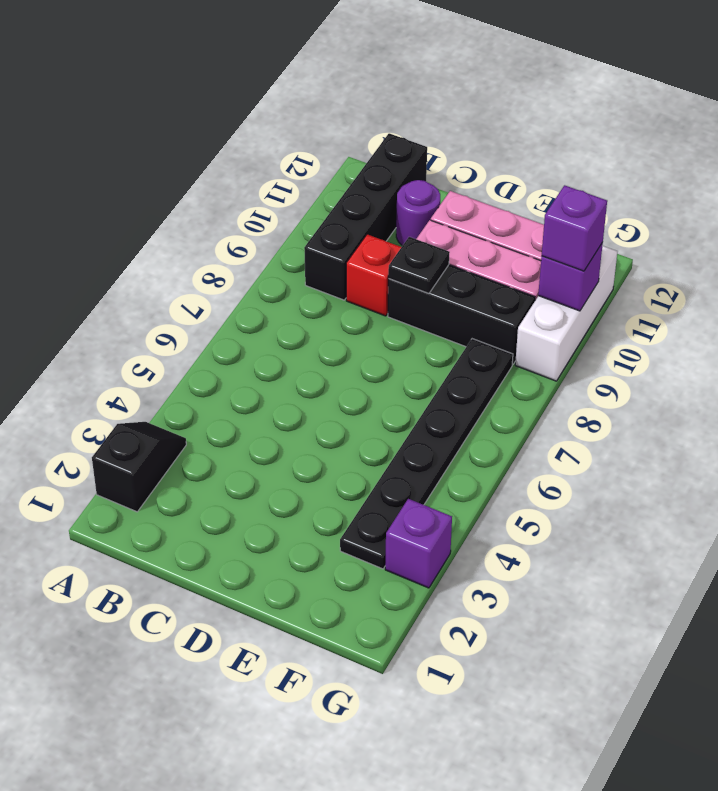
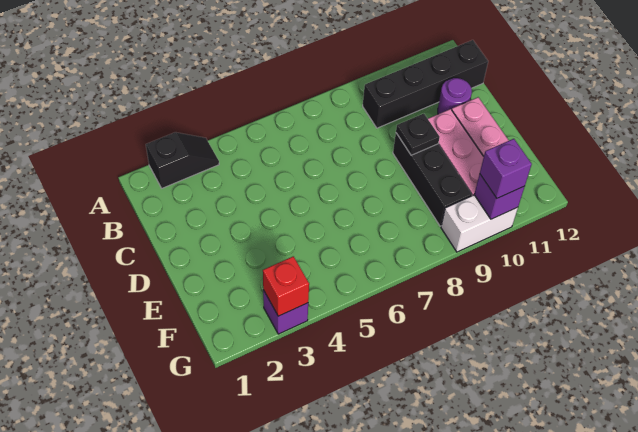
red 1x1 brick [346,234,401,316] -> red 1x1 brick moved to [263,256,309,316]
black 1x6 plate [340,339,513,569] -> none
white 1x3 brick [515,246,617,381] -> white 1x2 brick [441,195,518,252]

